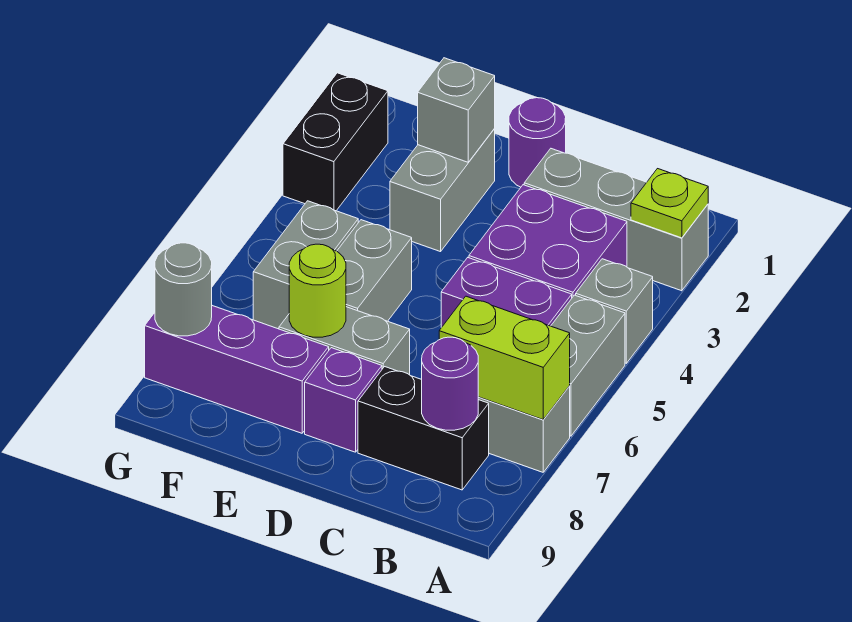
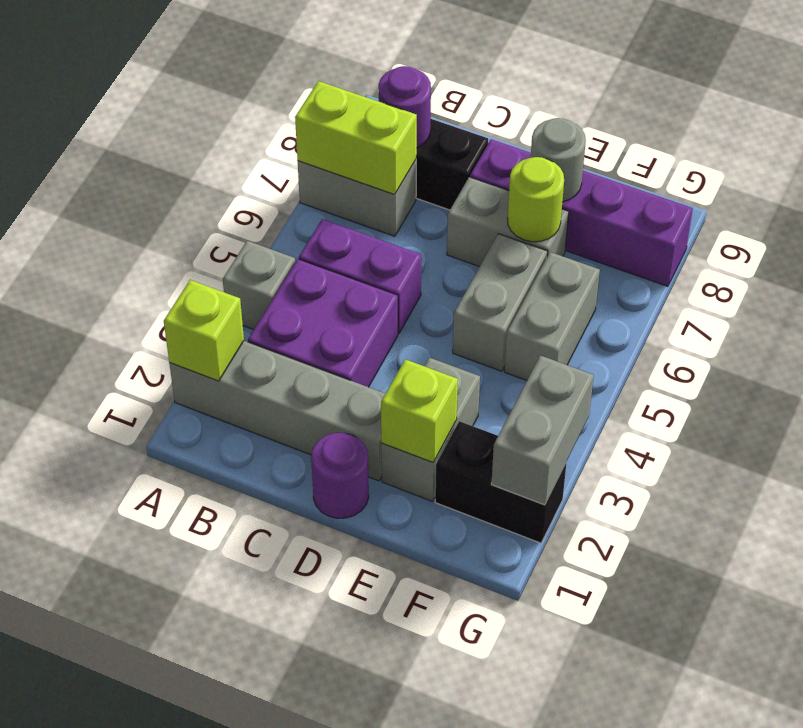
grey 1x3 brick [524,149,708,291] -> grey 1x4 brick [169,341,385,481]
lime 1x1 plate [631,169,708,238] -> lime 1x1 brick [164,280,244,381]
grey 1x2 brick [551,295,625,436] -> grey 1x2 brick moved to [491,356,594,505]
grey 1x1 brick [418,58,495,162] -> lime 1x1 brick [381,359,458,462]
black 1x2 brick [283,73,388,211] -> black 1x2 brick turned to [435,421,567,543]
grey 1x1 round brick [155,243,212,336] -> grey 1x1 round brick moved to [531,118,586,201]

